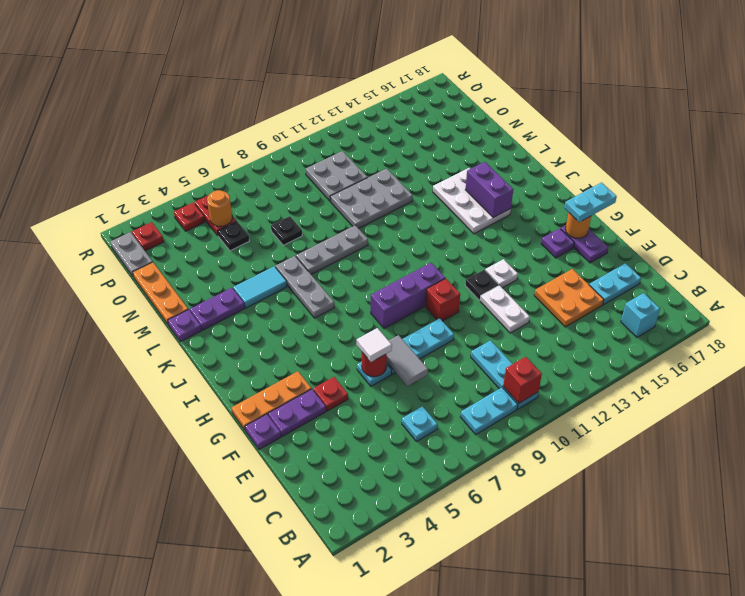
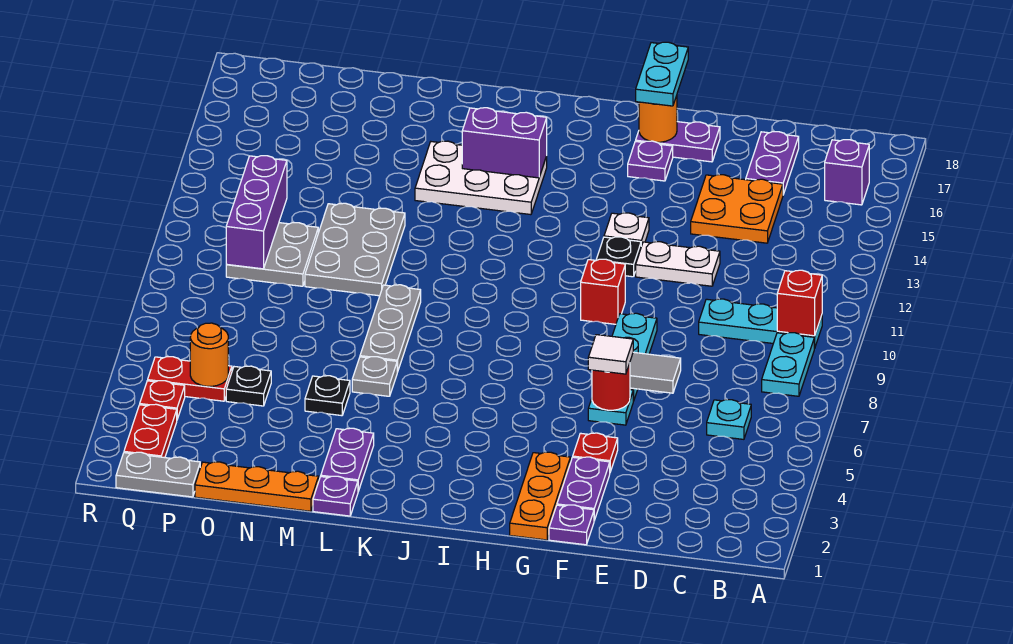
cyan 1x1 brick [621,293,660,337] -> purple 1x1 brick [825,140,869,205]
cyan 1x2 plate [589,263,641,305] -> purple 1x2 plate [746,132,799,194]
purple 1x3 brick [371,263,445,329] -> purple 1x3 brick moved to [226,156,287,269]
grey 1x3 plate [275,256,334,318] -> grey 1x1 plate [352,357,397,396]
cyan 1x2 tile [233,266,287,308] -> none
black 1x1 plate [271,216,302,245] -> black 1x1 plate moved to [305,376,350,416]
red 1x1 plate [132,222,164,251] -> red 1x2 plate [124,404,177,458]

